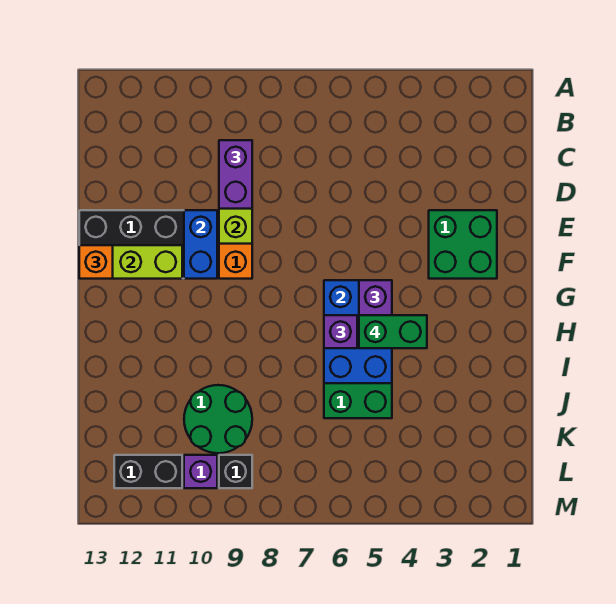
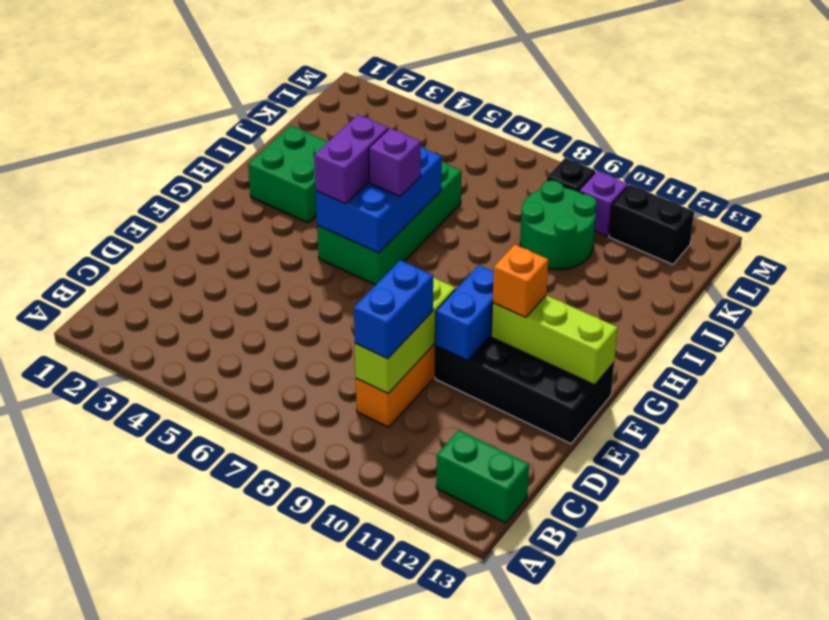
purple 1x2 brick [219,140,252,209] -> blue 1x2 brick [354,260,433,359]
green 2x2 brick [429,210,497,279] -> green 2x2 brick moved to [248,126,329,223]
orange 1x1 brick [79,245,113,279] -> orange 1x1 brick moved to [493,245,548,317]
green 1x2 brick [359,315,427,348] -> green 1x2 brick moved to [436,430,529,523]

